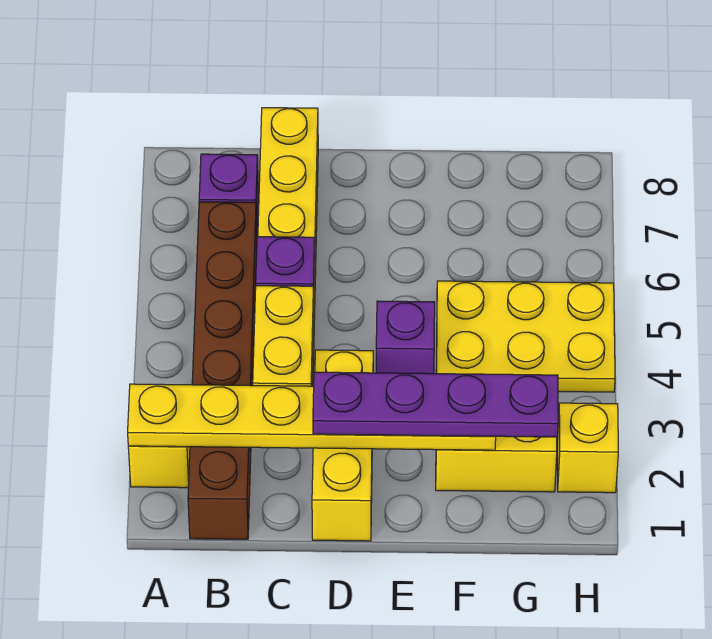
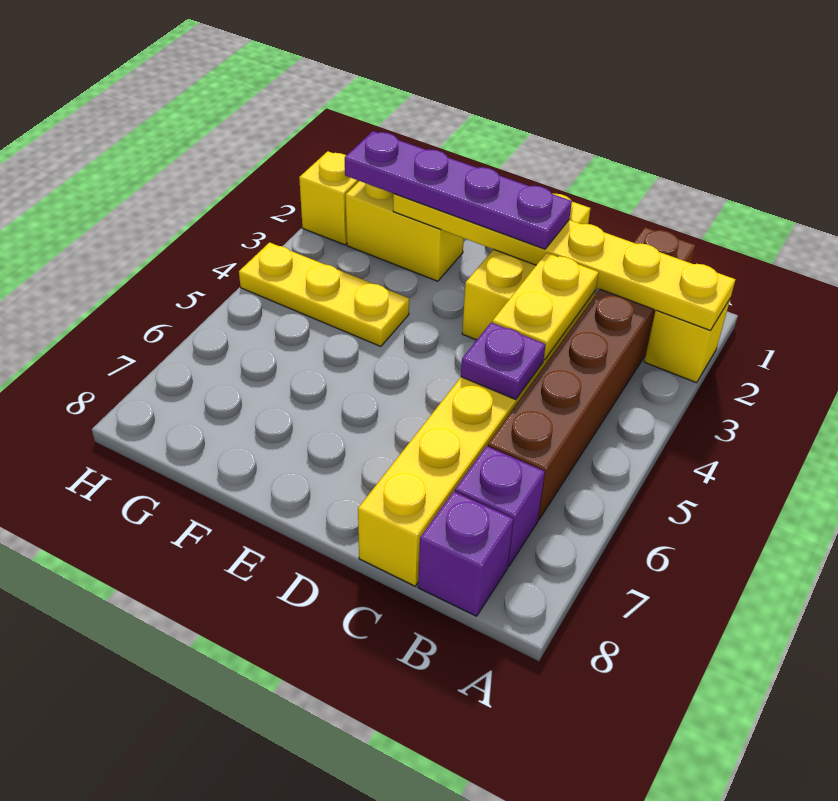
purple 1x1 brick [376,301,435,374] -> purple 1x1 brick moved to [418,491,513,616]
yellow 2x3 plate [436,281,615,392] -> yellow 1x3 plate [239,242,409,347]

